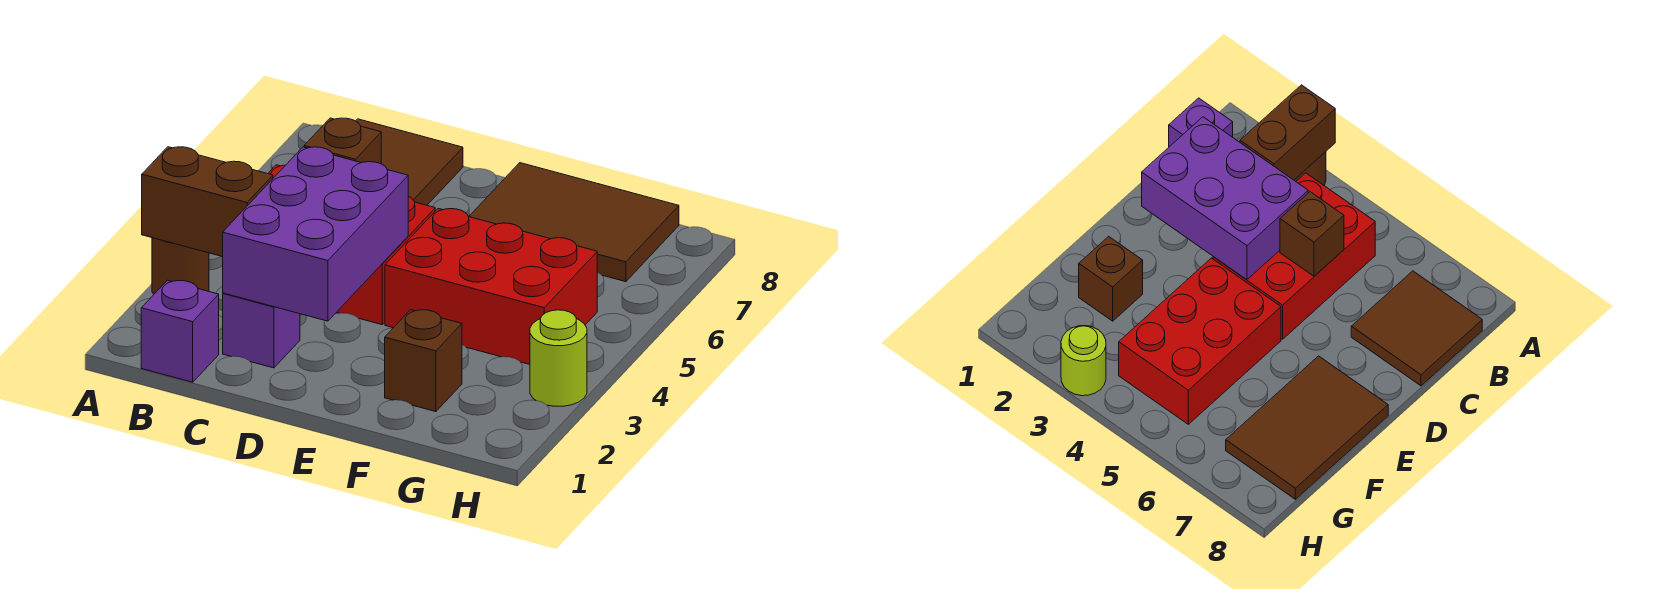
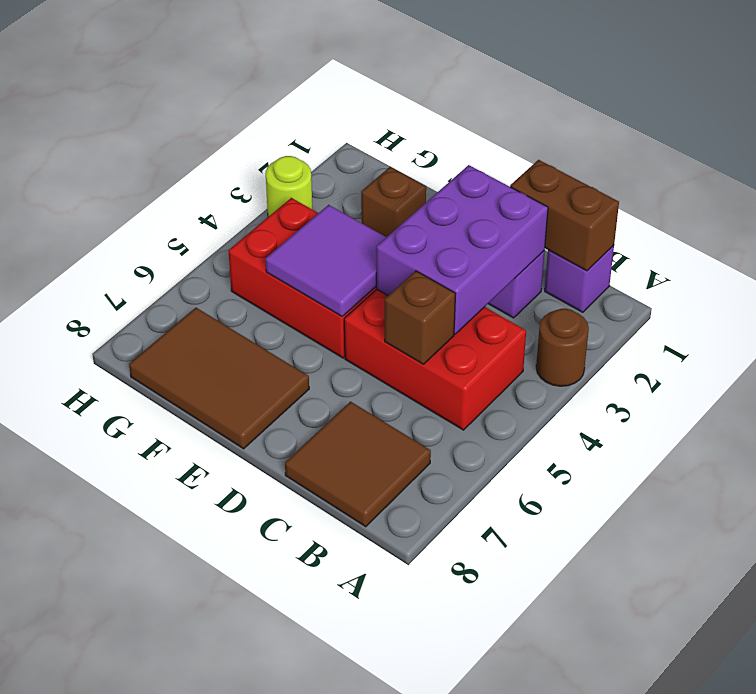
brown 1x2 brick [142,147,273,257] -> brown 1x2 brick moved to [510,160,619,271]
none -> purple 2x2 tile [266,205,386,317]

